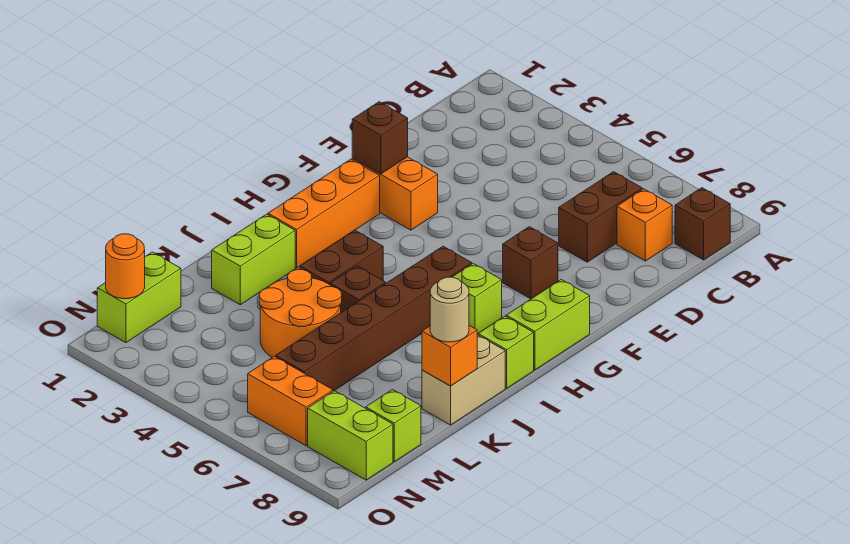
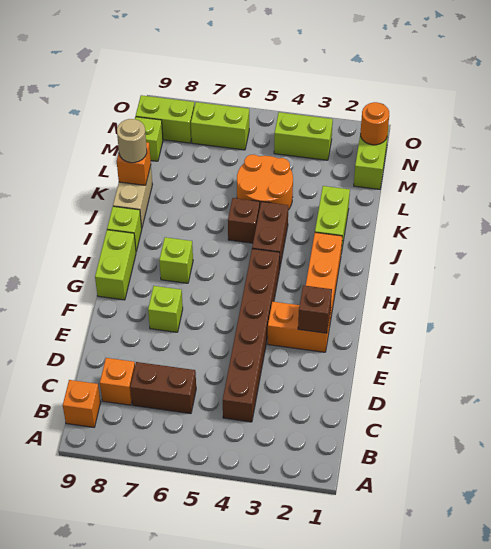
brown 1x1 brick [675,188,730,260] -> orange 1x1 brick [63,380,101,427]
brown 1x2 brick [559,172,642,262] -> brown 1x2 brick turned to [130,362,196,414]
brown 1x1 brick [503,227,558,299] -> lime 1x1 brick [148,286,183,332]
brown 1x6 brick [276,246,472,391] -> brown 1x6 brick moved to [223,249,280,422]
none -> lime 1x2 brick [274,112,333,160]
orange 1x2 brick [248,356,333,446] -> lime 1x2 brick [191,102,249,150]

